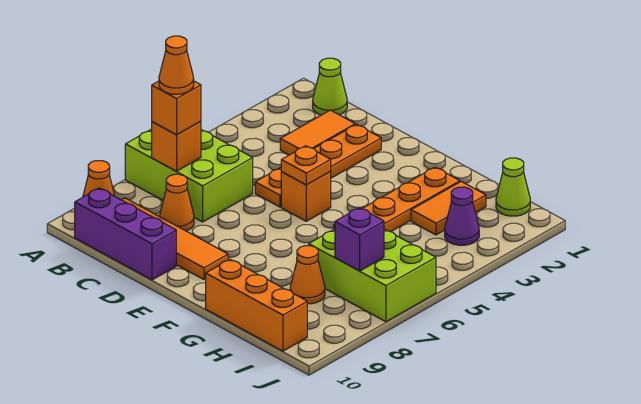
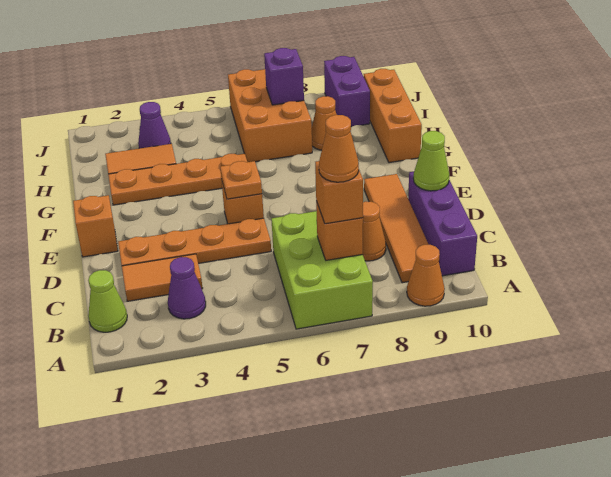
none -> purple 1x1 cone [168,257,206,319]
none -> orange 1x1 brick [73,195,118,257]
lime 2x3 brick [309,229,436,322] -> orange 2x3 brick [228,69,312,162]
lime 1x1 cone [496,158,530,216] -> lime 1x1 cone moved to [413,131,449,191]
none -> purple 1x2 brick [324,56,370,127]

